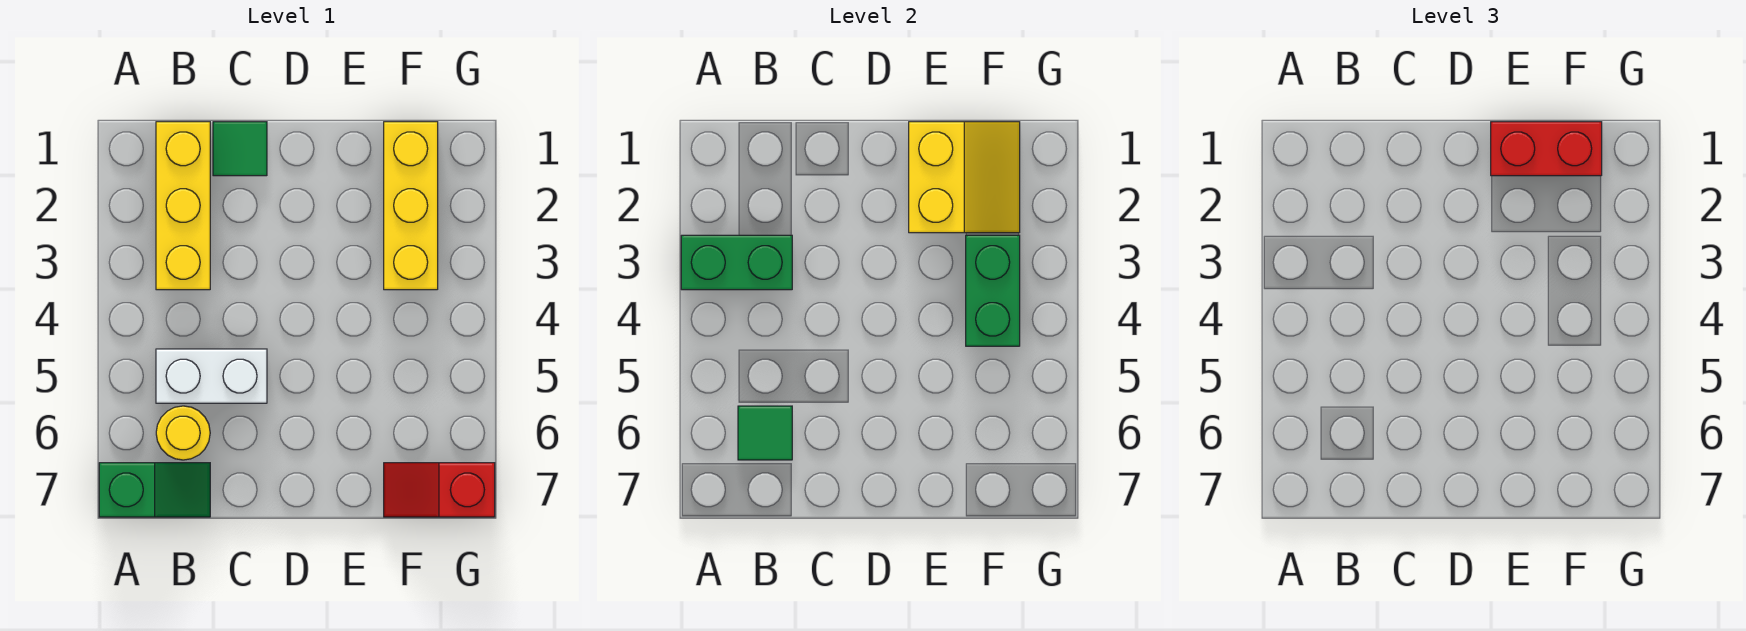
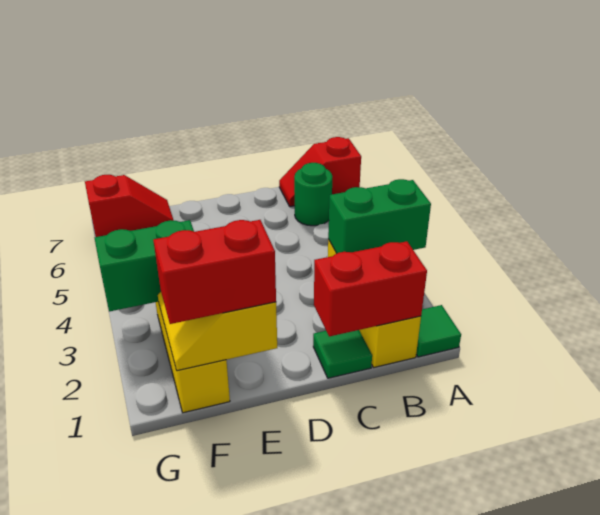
green 1x2 slope [99,463,210,517] -> red 1x2 slope [279,137,361,207]
none -> red 1x2 brick [314,241,427,337]
white 1x2 brick [156,349,267,403] -> none
yellow 1x1 round brick [156,406,210,460] -> green 1x1 round brick [294,163,332,226]
green 1x1 tile [738,406,792,460] -> green 1x1 tile moved to [416,305,461,357]
green 1x2 brick [966,235,1020,346] -> green 1x2 brick turned to [94,220,194,312]

